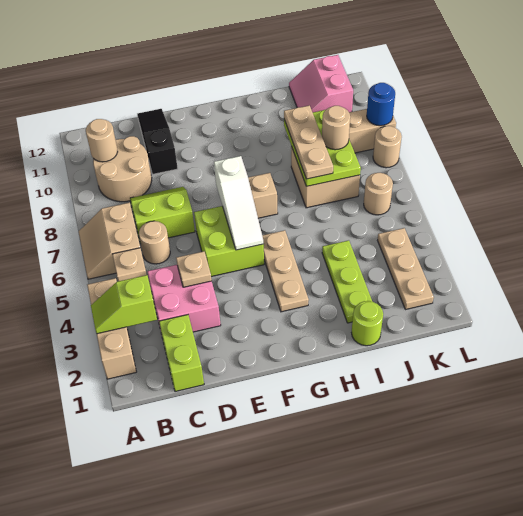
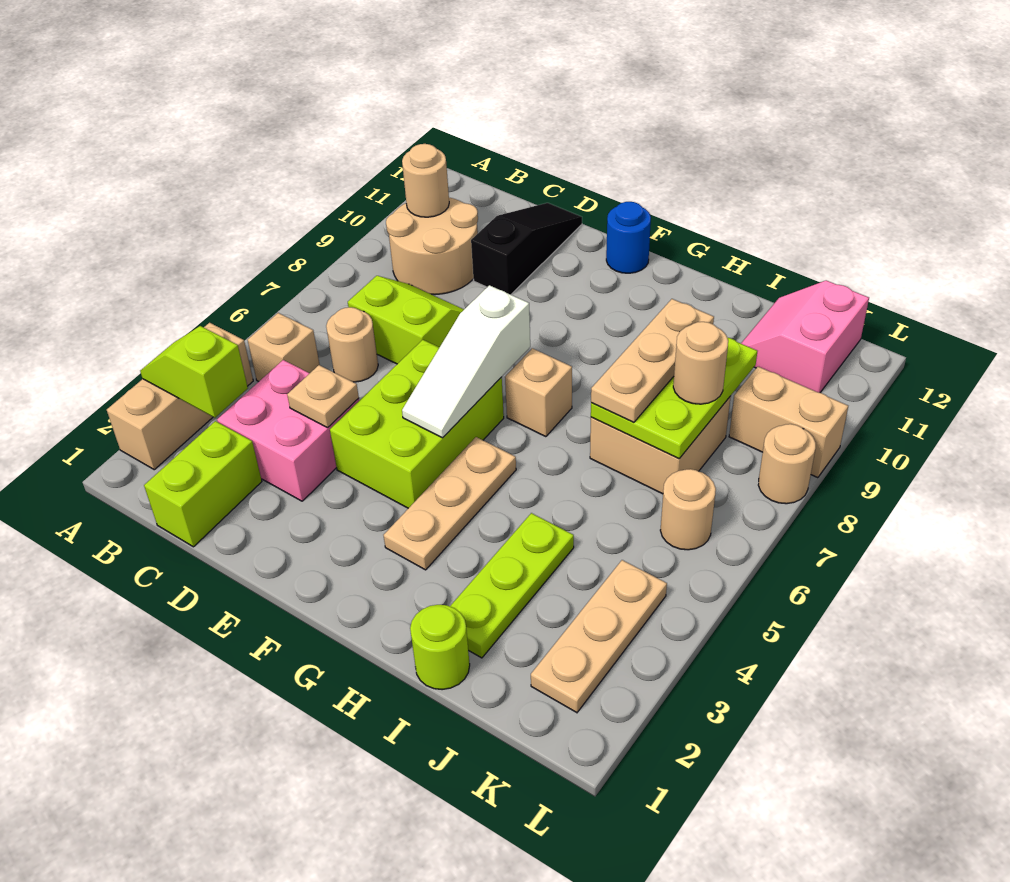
tan 2x2 slope [79,203,140,279] -> none
lime 2x2 brick [194,206,264,277] -> lime 2x3 brick [330,340,504,508]
blue 1x1 round brick [367,83,395,126] -> blue 1x1 round brick moved to [606,202,651,273]

